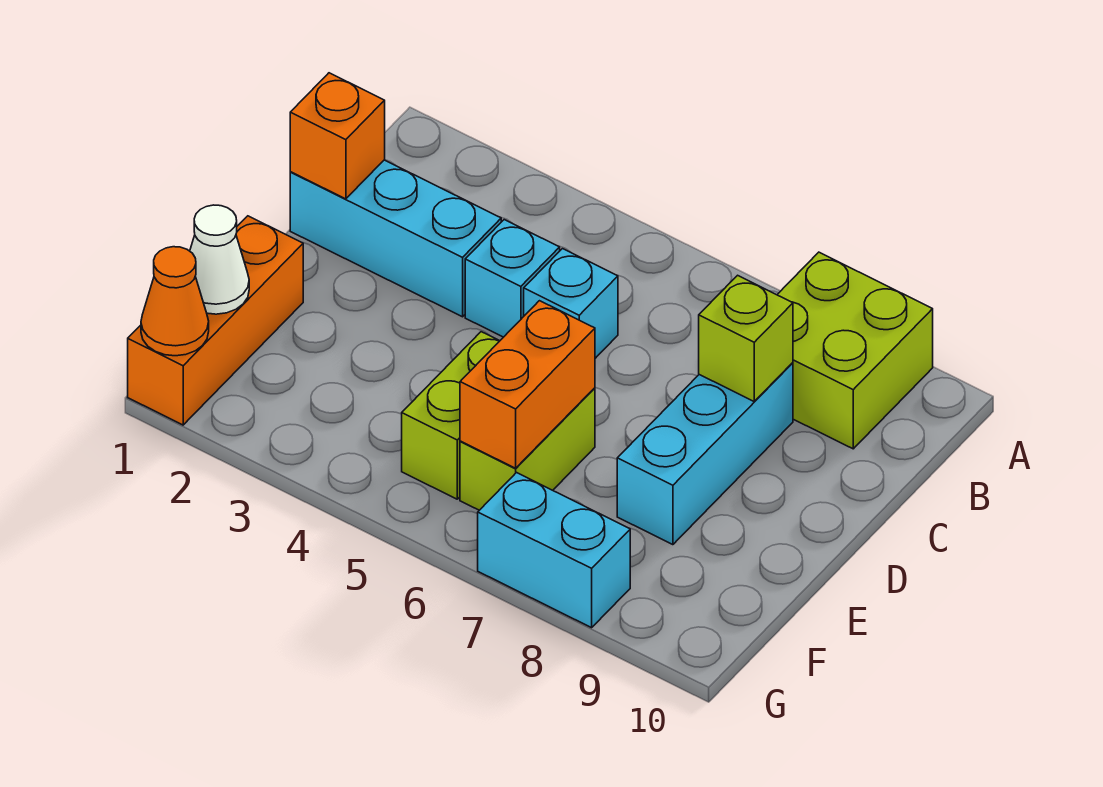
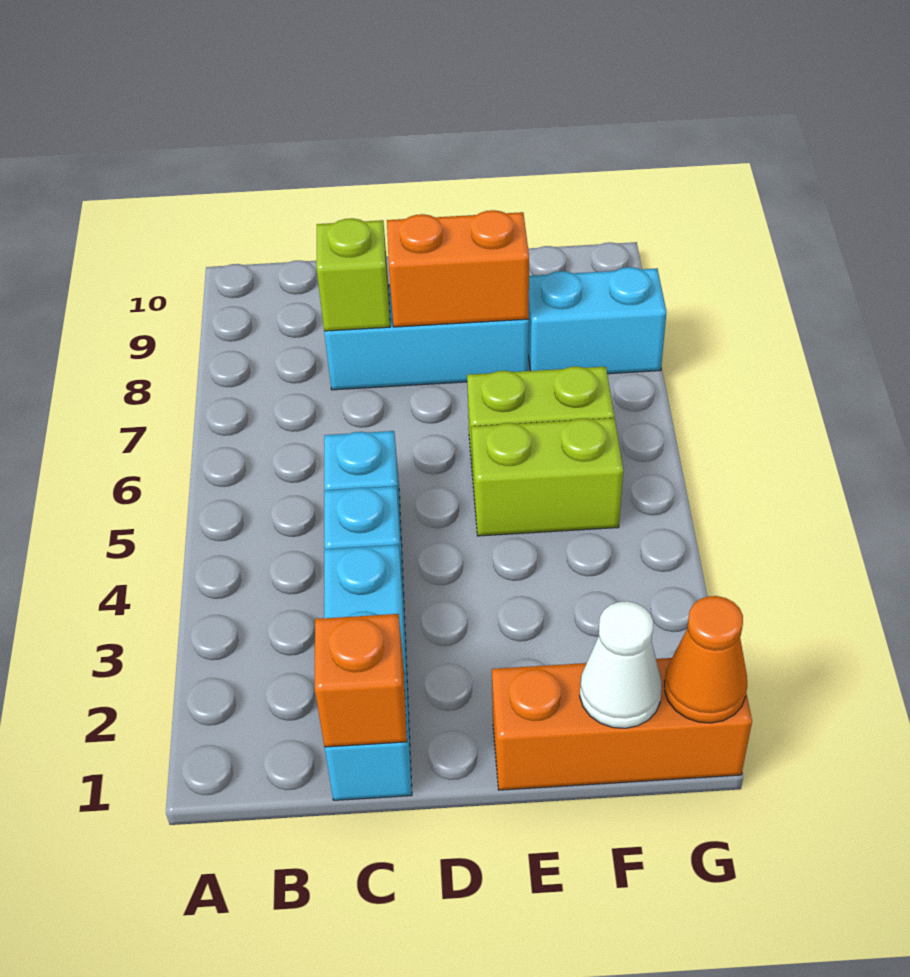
lime 2x2 brick [777,252,933,449] -> none
orange 1x2 brick [460,301,595,468] -> orange 1x2 brick moved to [387,210,529,327]
cyan 1x2 brick [478,473,630,628] -> cyan 1x2 brick turned to [528,267,667,374]

